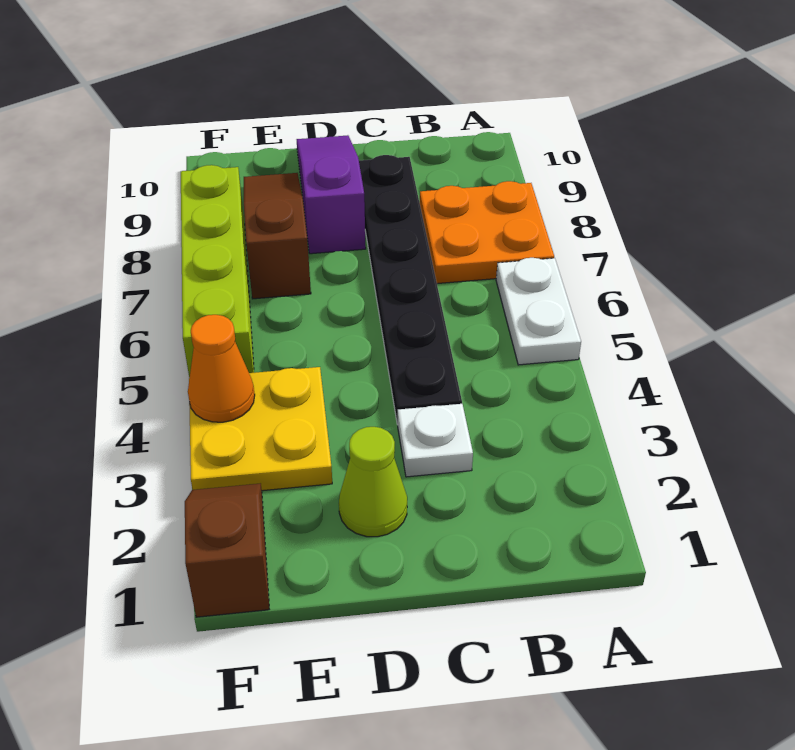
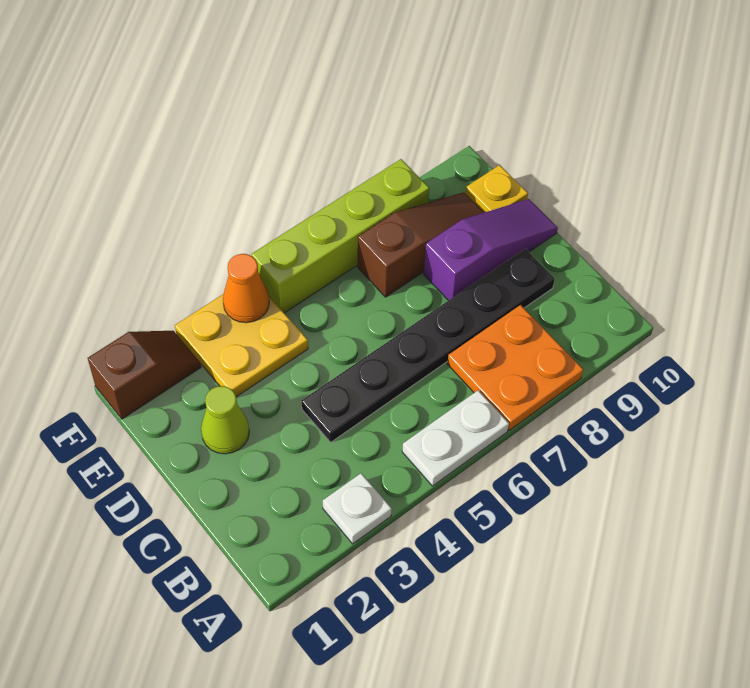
white 1x1 plate [398,404,473,477] -> white 1x1 plate moved to [323,473,392,544]
none -> yellow 1x1 plate [466,165,528,213]

